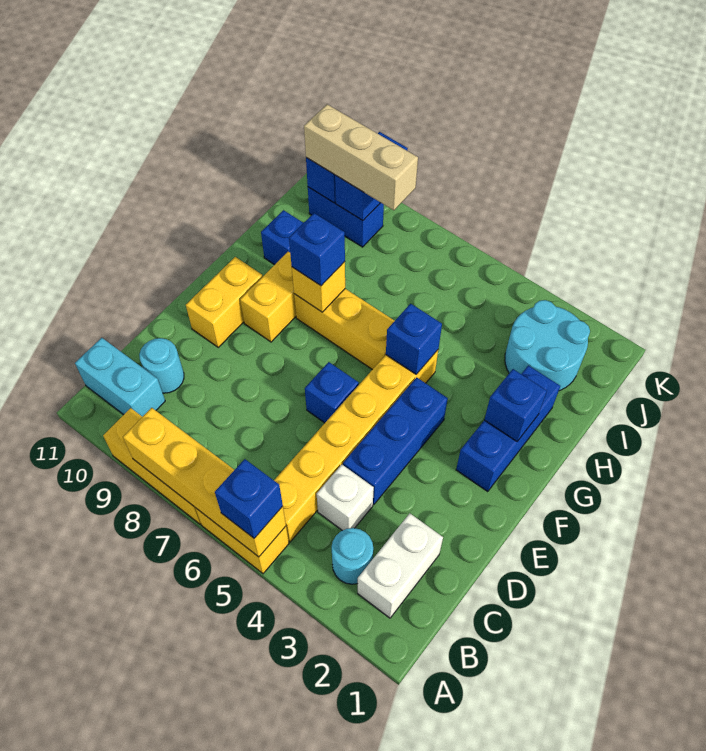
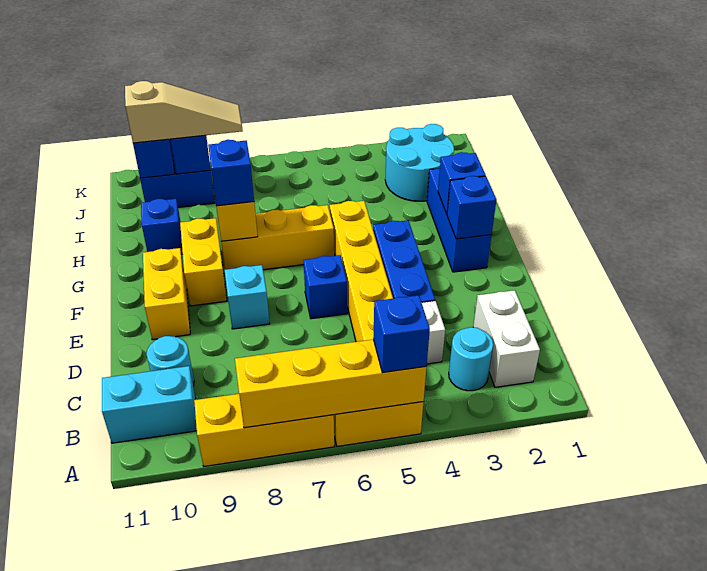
none -> cyan 1x1 brick [225,265,270,329]
blue 1x1 brick [386,304,442,374] -> blue 1x1 brick moved to [447,176,496,239]
tan 1x3 brick [304,104,418,210] -> tan 1x3 slope [125,81,243,143]

